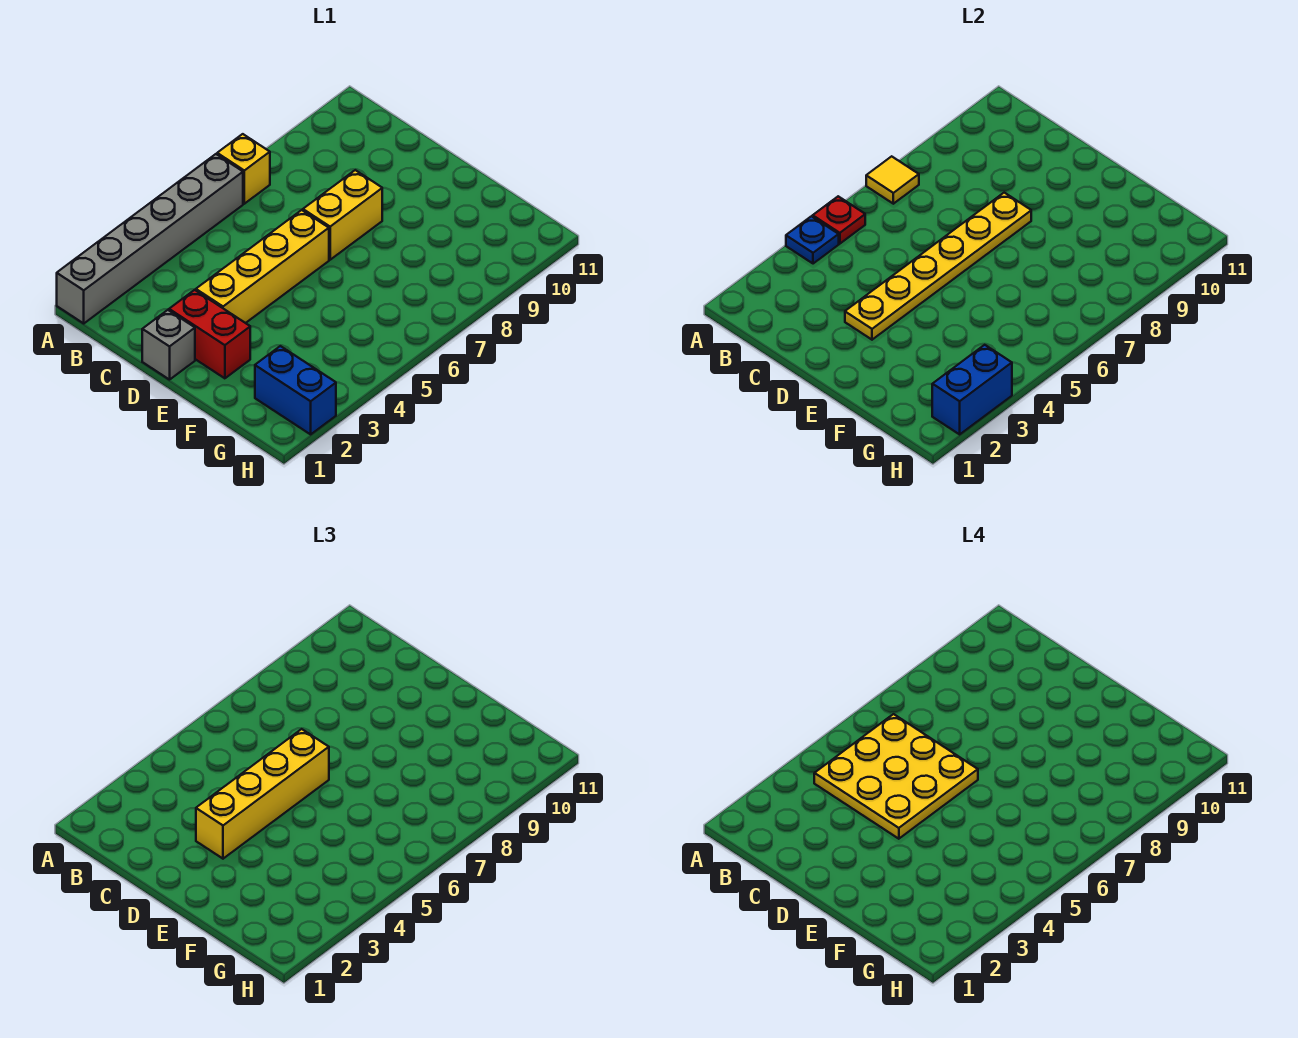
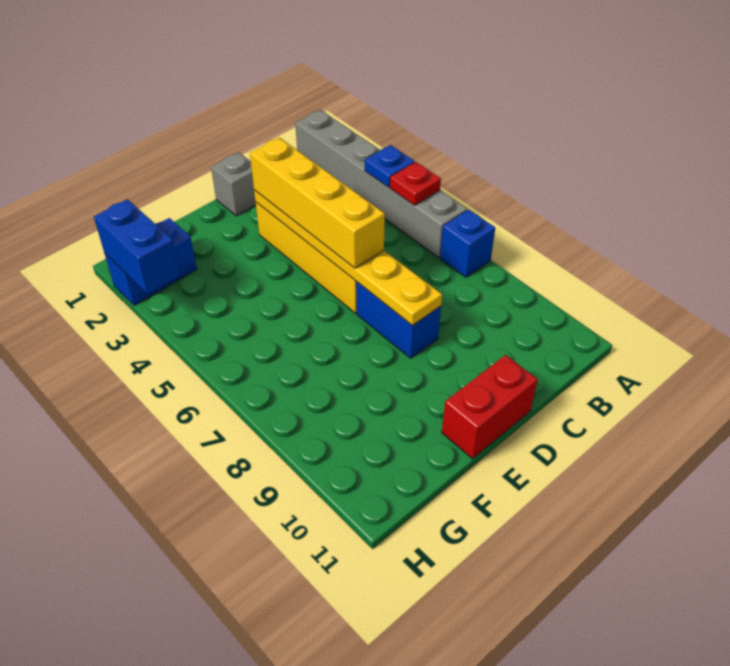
yellow 1x1 brick [217,134,270,204] -> blue 1x1 brick [440,210,495,277]
yellow 1x1 tile [866,156,919,204] -> none
yellow 3x3 plate [814,714,978,839] -> none
red 1x2 brick [169,290,250,378] -> red 1x2 brick moved to [442,355,538,459]
yellow 1x2 brick [303,170,382,260] -> blue 1x2 brick [356,282,441,358]

